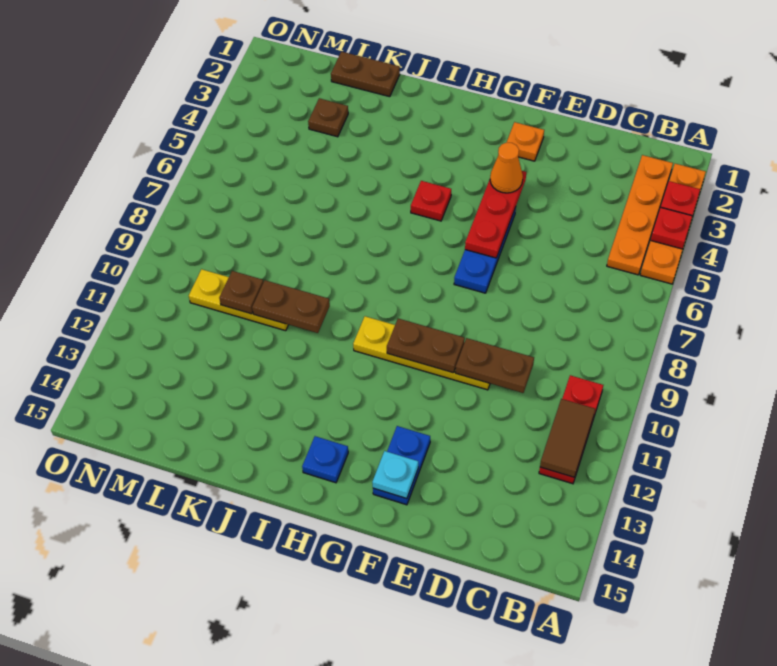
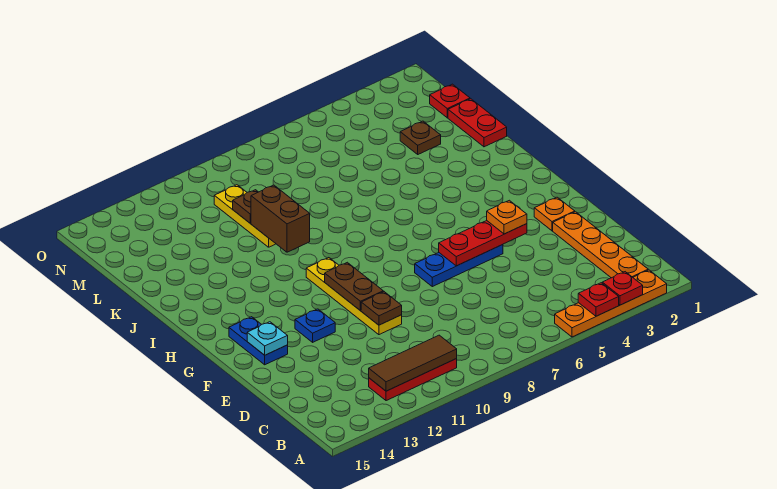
orange 1x4 plate [607,155,673,275] -> orange 1x4 plate turned to [553,212,648,278]
brown 1x2 tile [540,399,595,477] -> brown 1x3 tile [369,335,457,391]
brown 1x2 plate [455,338,534,393] -> brown 1x1 plate [361,292,402,325]
orange 1x1 cone [490,143,523,193] -> orange 1x1 plate [487,200,527,234]
blue 1x2 plate [373,426,430,505] -> blue 1x2 plate turned to [229,317,288,365]
red 1x1 plate [411,181,451,221] -> red 1x1 plate moved to [430,84,470,118]
blue 1x1 plate [302,436,348,483] -> blue 1x1 plate moved to [295,309,335,342]
brown 1x2 plate [252,280,330,333] -> brown 1x2 brick [251,185,310,252]
brown 1x2 plate [331,52,400,97] -> red 1x2 plate [448,99,507,147]

